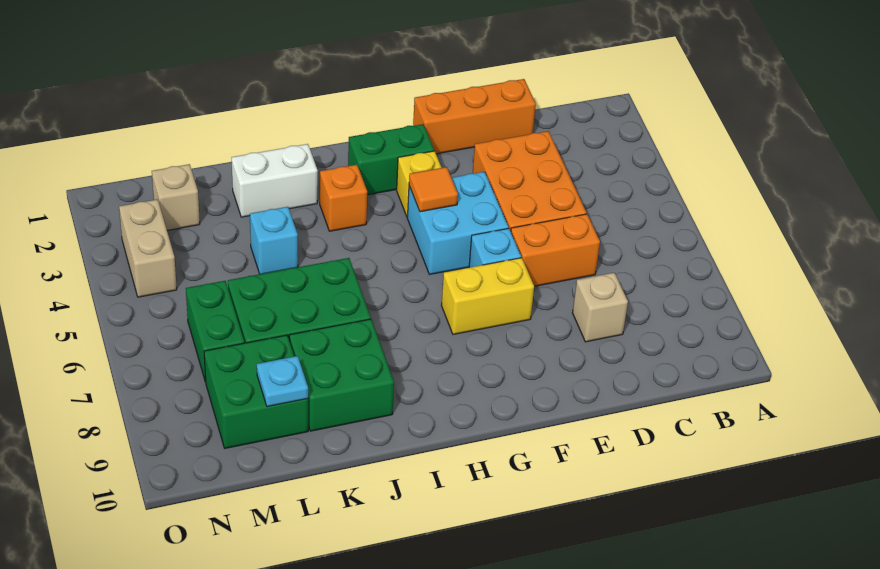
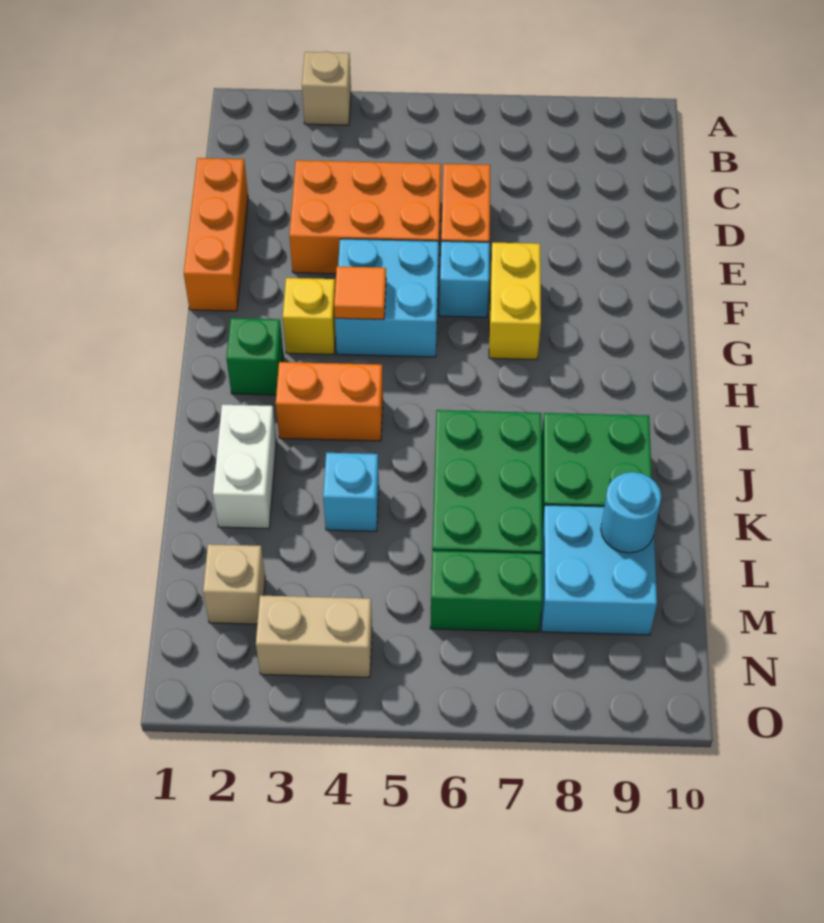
tan 1x1 brick [572,273,628,342] -> tan 1x1 brick moved to [302,51,351,125]
green 1x2 brick [348,124,434,195] -> green 1x1 brick [226,318,283,395]
orange 1x1 brick [320,165,367,231] -> orange 1x2 brick [276,362,383,441]
green 2x2 brick [204,335,308,448] -> cyan 2x2 brick [541,505,657,635]
cyan 1x1 plate [257,356,308,407] -> cyan 1x1 round brick [601,472,661,553]

